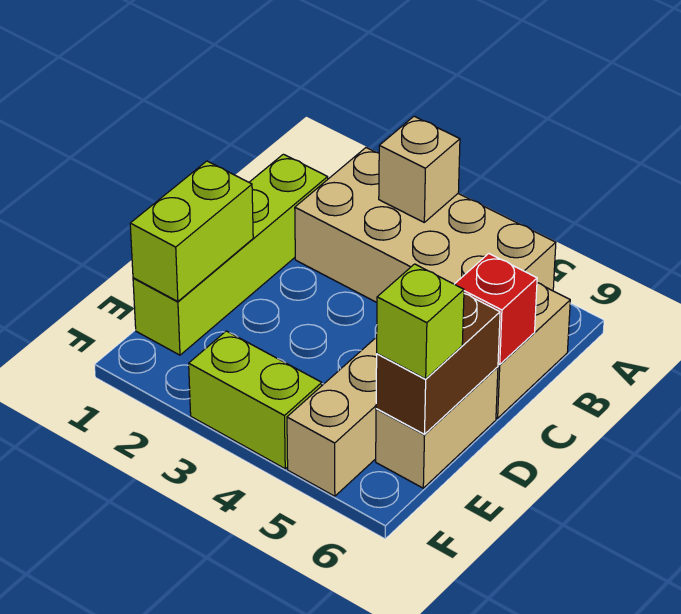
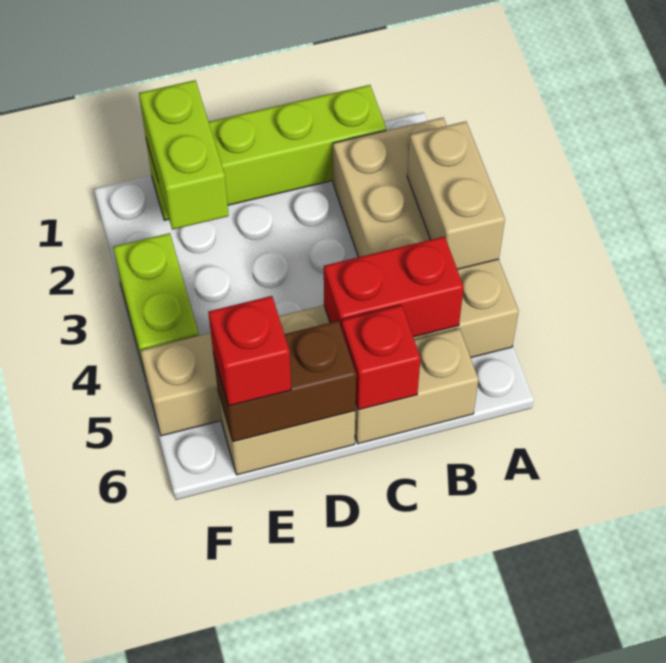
tan 1x1 brick [379,116,460,222] -> tan 1x2 brick [407,121,505,269]
none -> red 1x2 brick [324,236,464,337]
lime 1x2 brick [130,161,253,302] -> lime 1x2 brick turned to [139,80,229,230]
lime 1x1 brick [377,264,464,379] -> red 1x1 brick [208,296,291,406]

